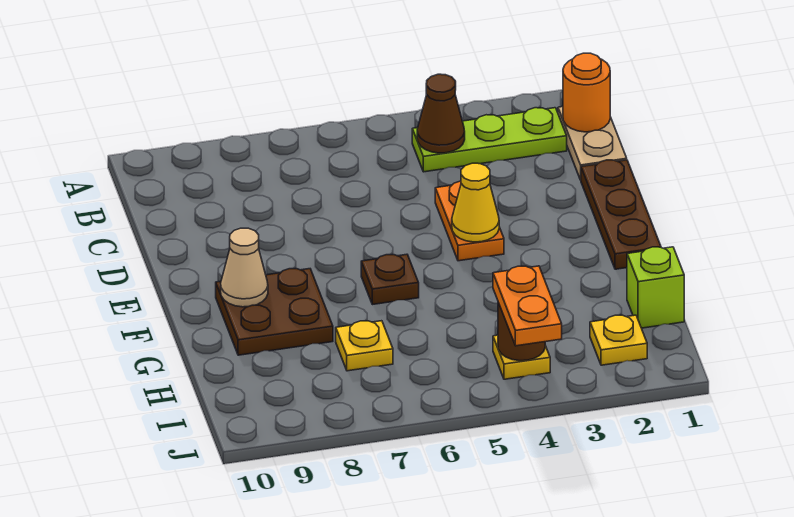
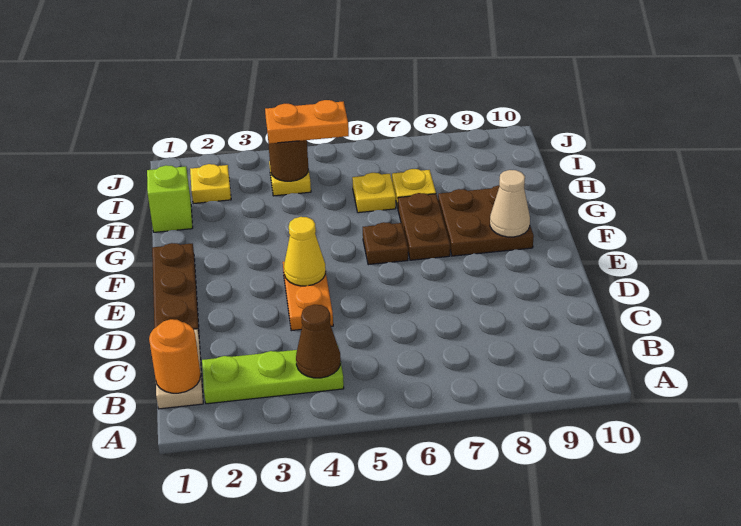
none -> brown 1x2 plate [398,193,450,260]
none -> yellow 1x1 plate [352,173,396,213]
orange 1x2 plate [493,266,562,346] -> orange 1x2 plate turned to [265,100,349,144]

